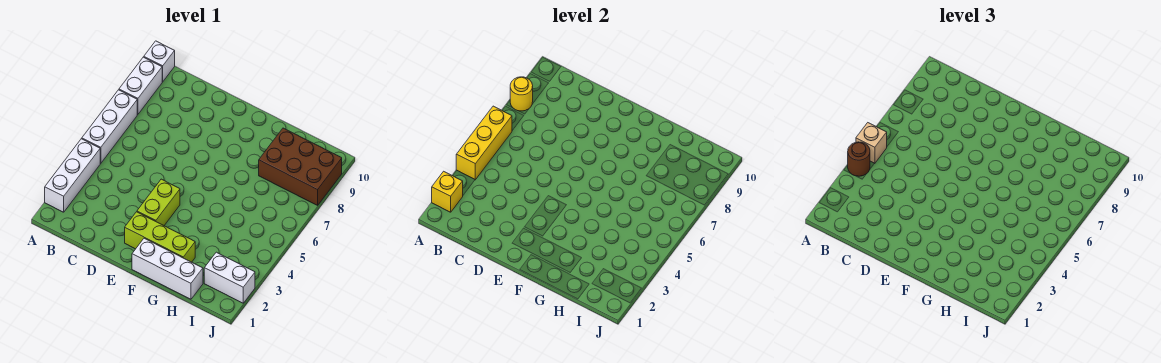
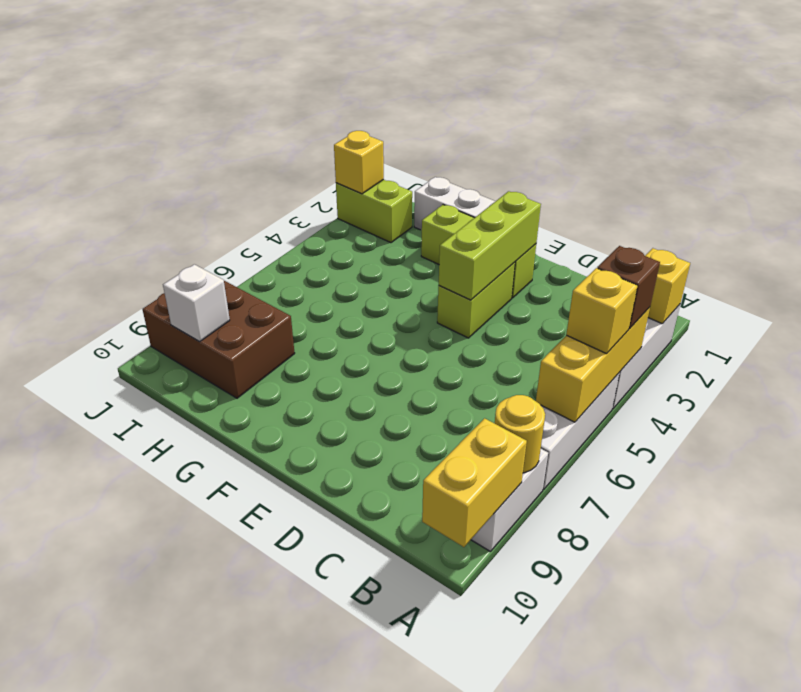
brown 1x1 round brick [848,142,870,176] -> brown 1x1 brick [597,246,660,329]
tan 1x1 brick [856,123,887,163] -> yellow 1x1 brick [566,268,638,354]
none -> yellow 1x2 brick [422,418,527,547]
white 1x1 brick [144,41,175,82] -> white 1x1 brick moved to [163,264,230,342]
none -> lime 1x3 brick [439,191,541,300]
white 1x2 brick [204,252,255,303] -> lime 1x2 brick [336,180,412,243]
none -> yellow 1x1 brick [334,131,384,194]

